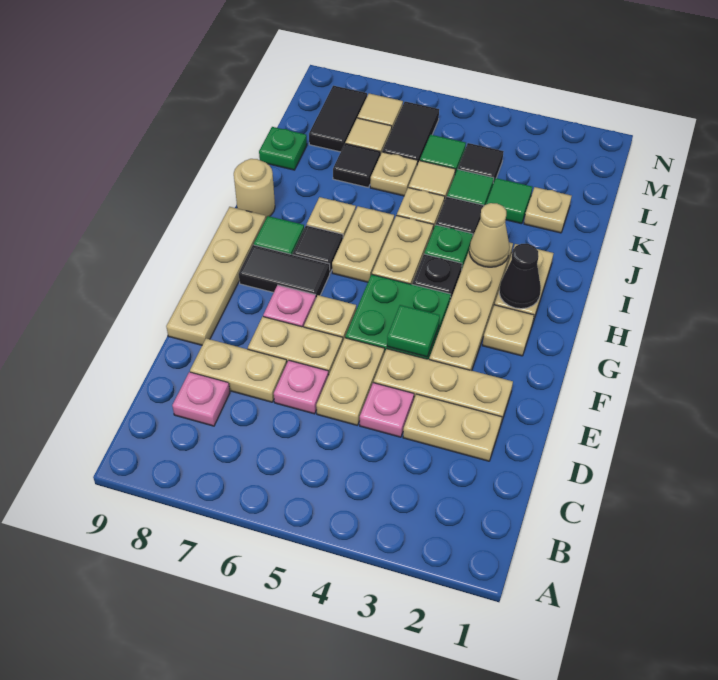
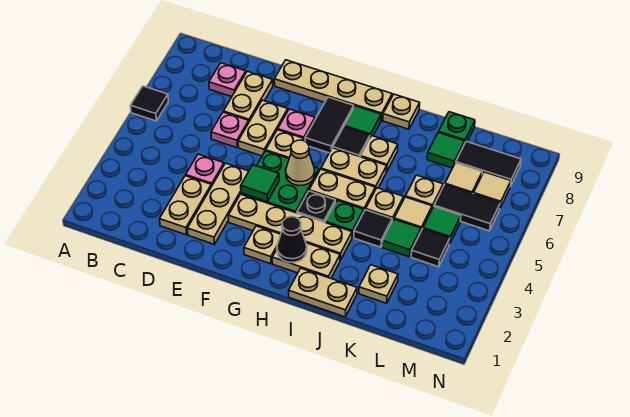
tan 1x2 plate [316,338,384,425] -> tan 1x2 plate moved to [289,268,357,317]
tan 1x1 cone [469,203,510,267] -> tan 1x1 cone moved to [286,140,315,186]
tan 1x1 round brick [234,159,275,218] -> tan 1x1 plate [383,94,420,129]
green 1x1 tile [486,178,532,224] -> green 1x1 tile moved to [427,133,465,168]
black 1x1 tile [333,144,380,188] -> black 1x1 tile moved to [130,86,169,121]

